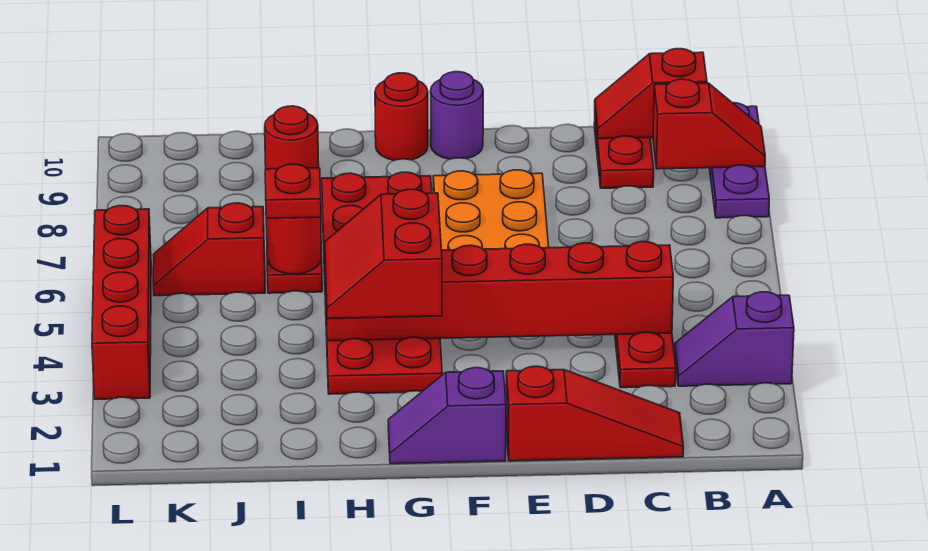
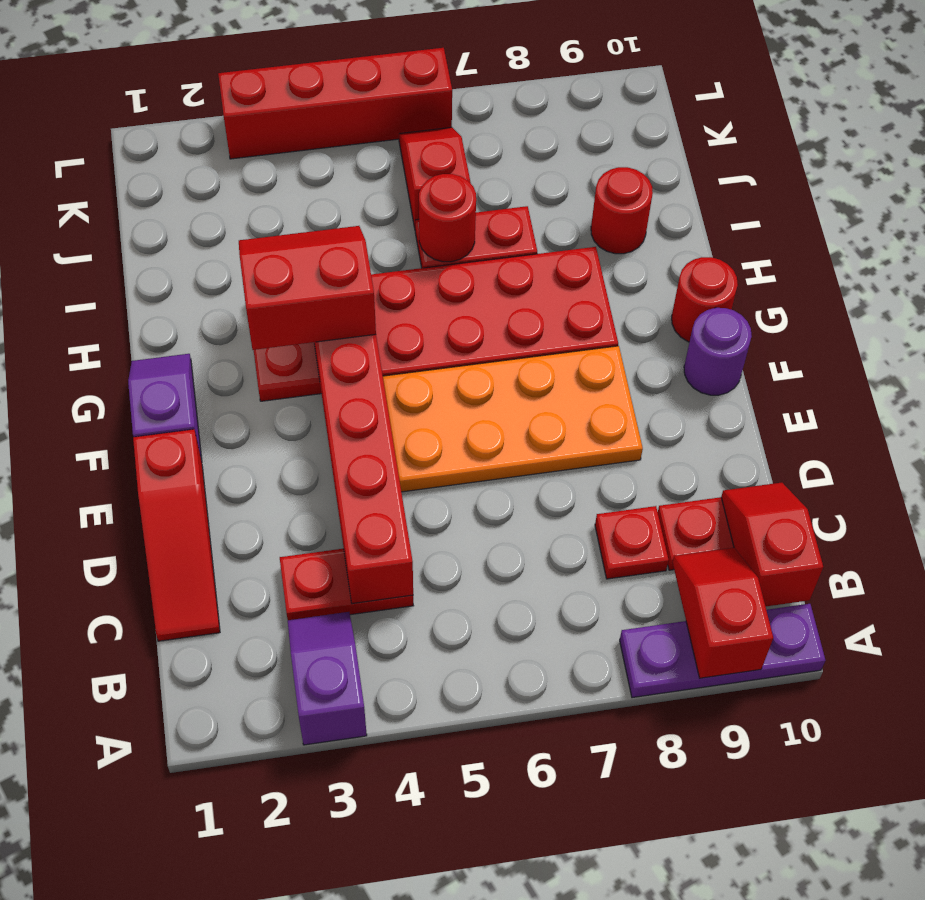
red 1x2 slope [653,79,765,169] -> red 1x2 slope turned to [673,548,773,678]
red 1x1 plate [265,164,321,218] -> red 1x1 plate moved to [595,506,669,579]

